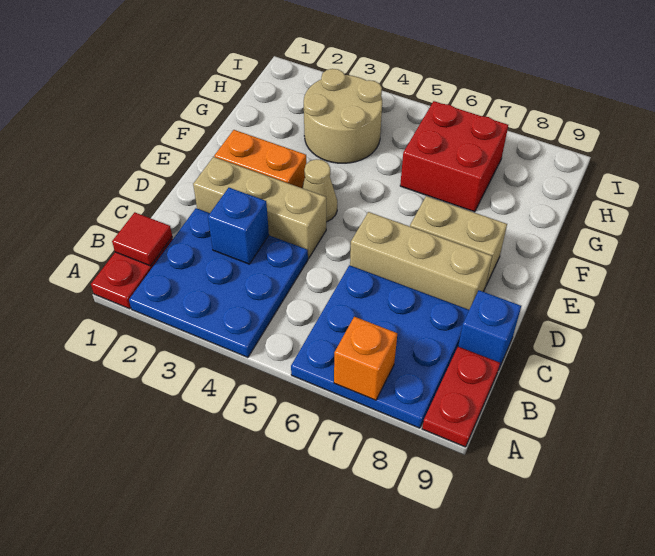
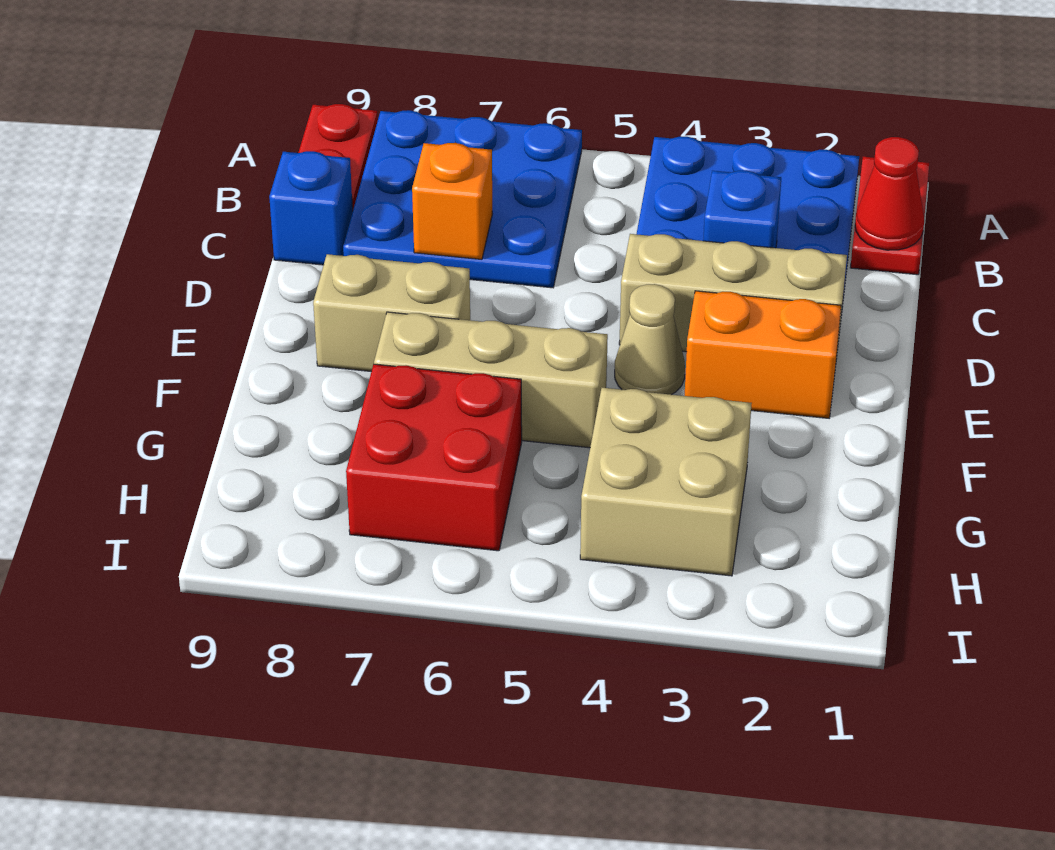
orange 1x1 brick [334,317,397,400] -> orange 1x1 brick moved to [412,143,492,259]
red 1x1 tile [112,212,172,266] -> red 1x1 cone [855,137,924,250]
tan 1x3 brick [350,212,492,310] -> tan 1x3 brick moved to [374,312,608,448]
tan 2x2 round brick [304,69,382,163] -> tan 2x2 brick [580,388,752,576]

